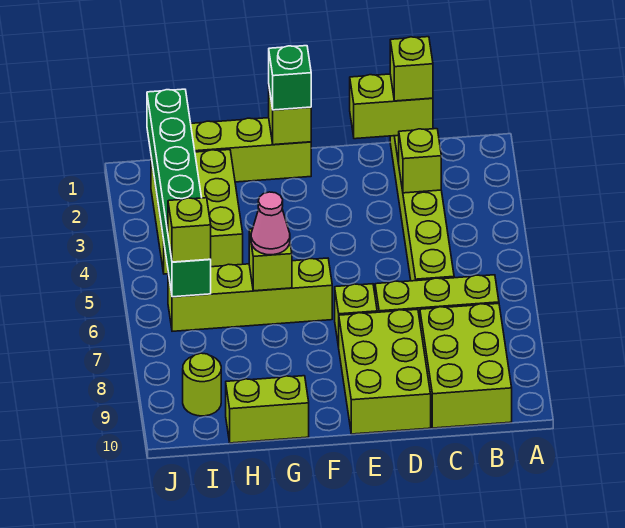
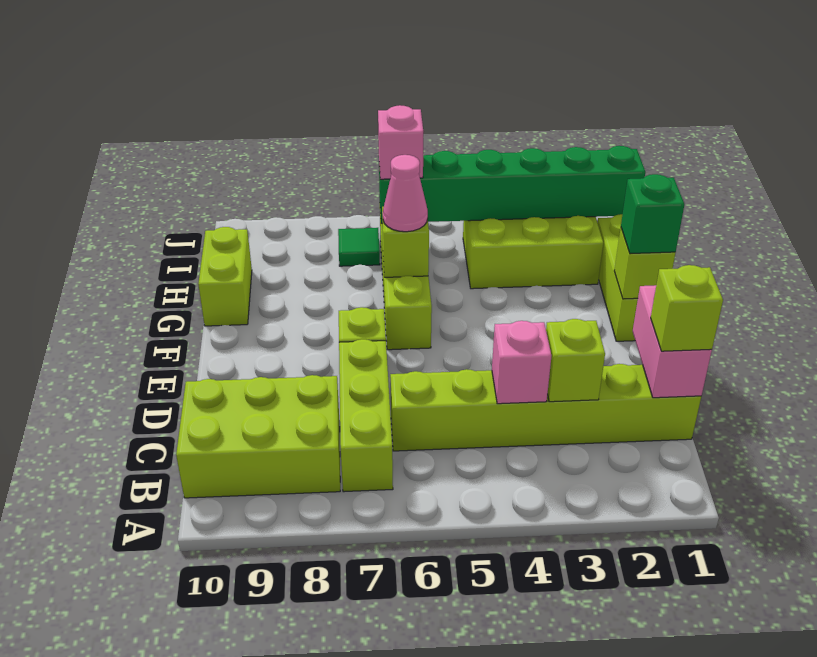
lime 1x2 brick [350,74,433,139] -> pink 1x2 brick [633,285,712,398]
none -> pink 1x1 brick [492,321,551,404]
lime 2x3 brick [339,309,431,434] -> none
lime 1x1 brick [168,198,211,262] -> pink 1x1 brick [378,105,423,179]
none -> green 1x1 tile [338,228,380,266]
lime 1x1 round brick [183,353,221,416] -> none

